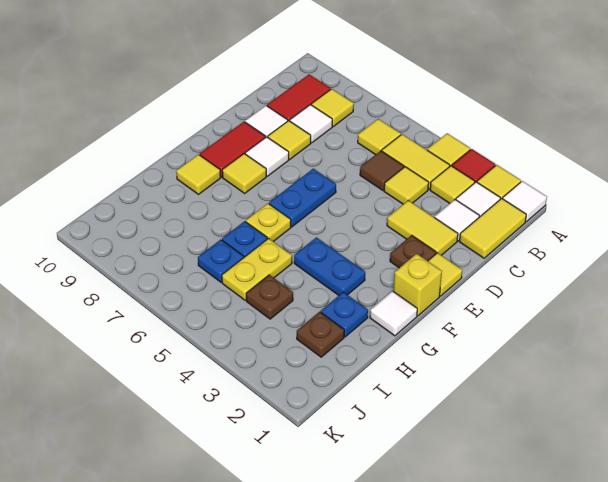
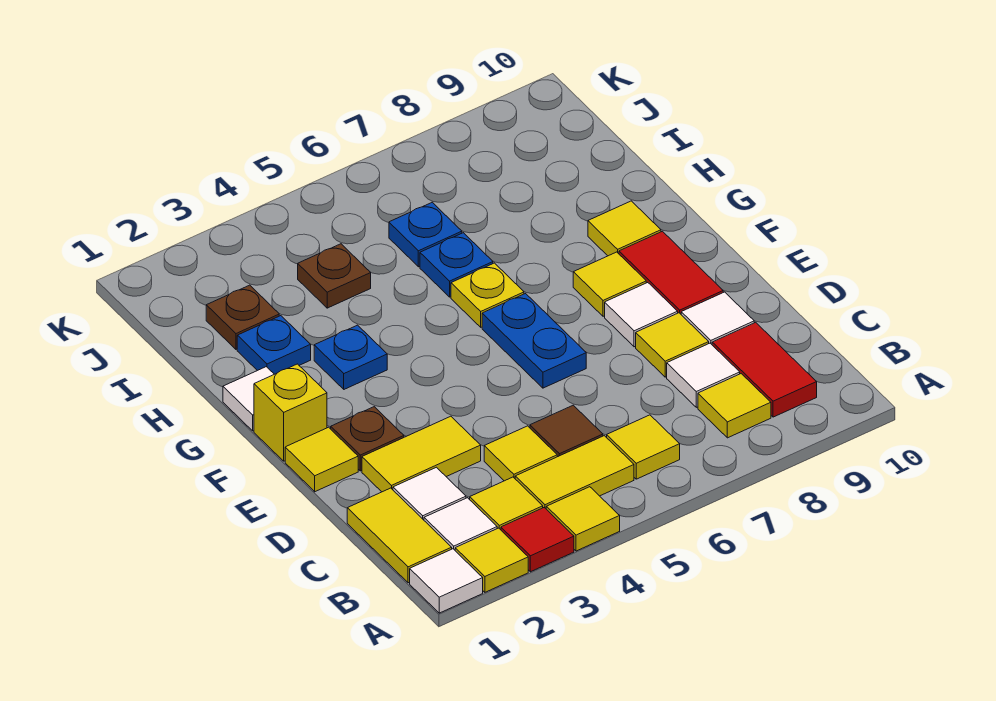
blue 1x2 plate [294,237,365,295] -> blue 1x1 plate [314,325,387,389]
yellow 1x2 plate [222,238,292,300] -> none

